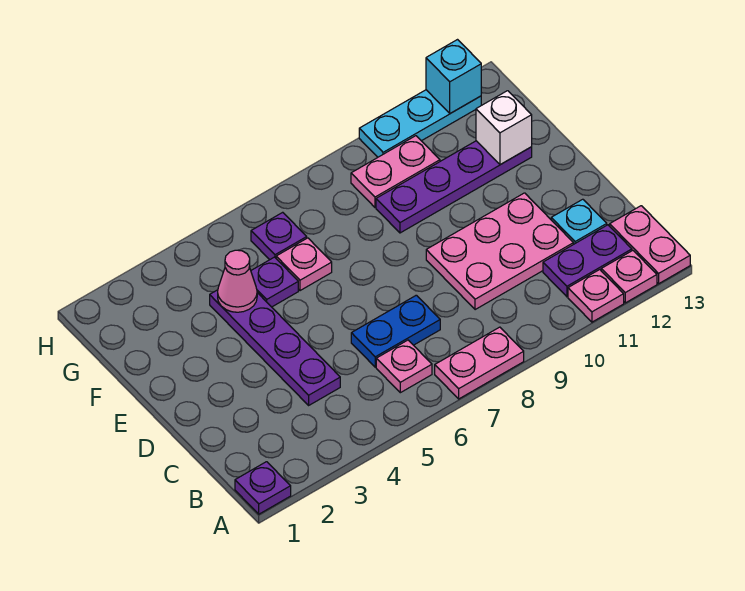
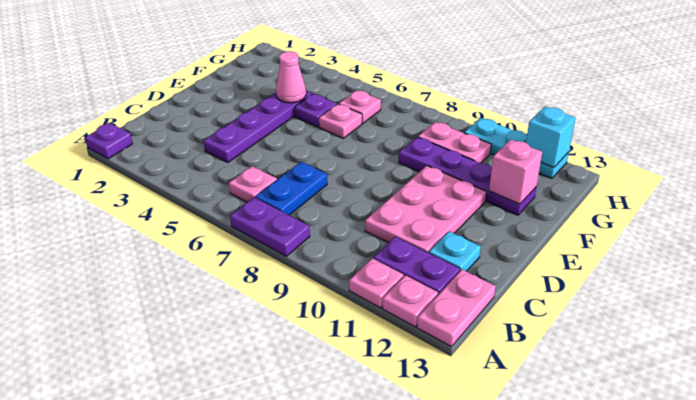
pink 1x2 plate [435,327,524,399] -> purple 1x2 plate [230,197,310,256]
blue 1x2 plate [351,295,440,367] -> blue 1x2 plate turned to [255,162,327,215]
pink 2x3 plate [426,193,573,310] -> pink 2x3 plate turned to [365,166,486,253]
white 1x1 brick [476,91,532,165] -> pink 1x1 brick [489,139,542,204]
purple 1x1 plate [251,212,307,260] -> pink 1x1 plate [339,90,381,123]

